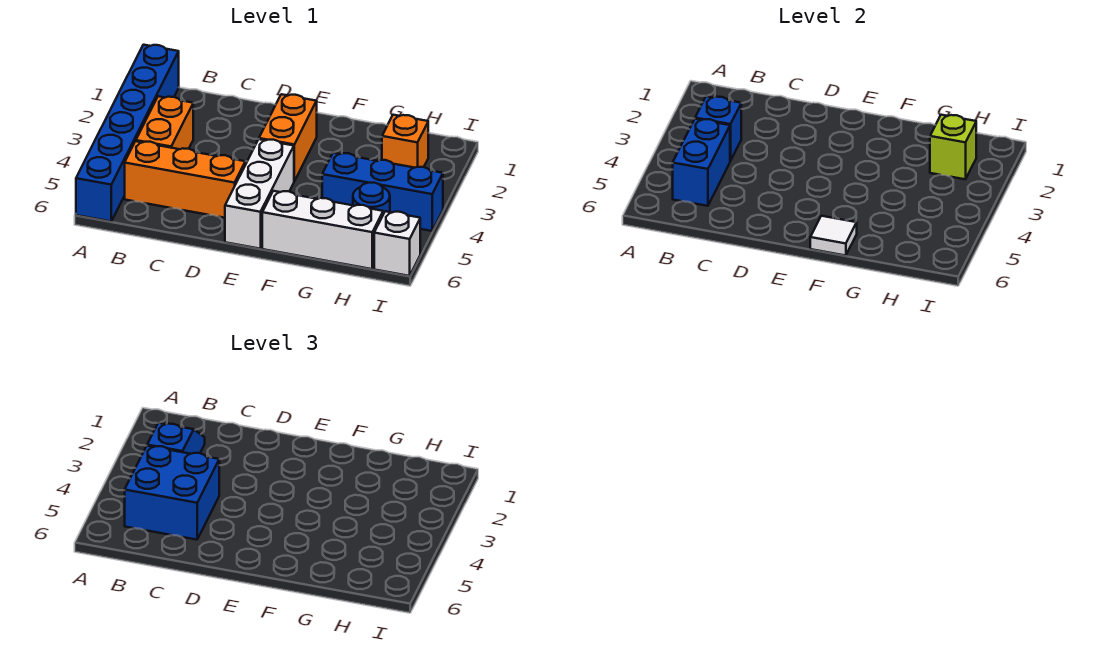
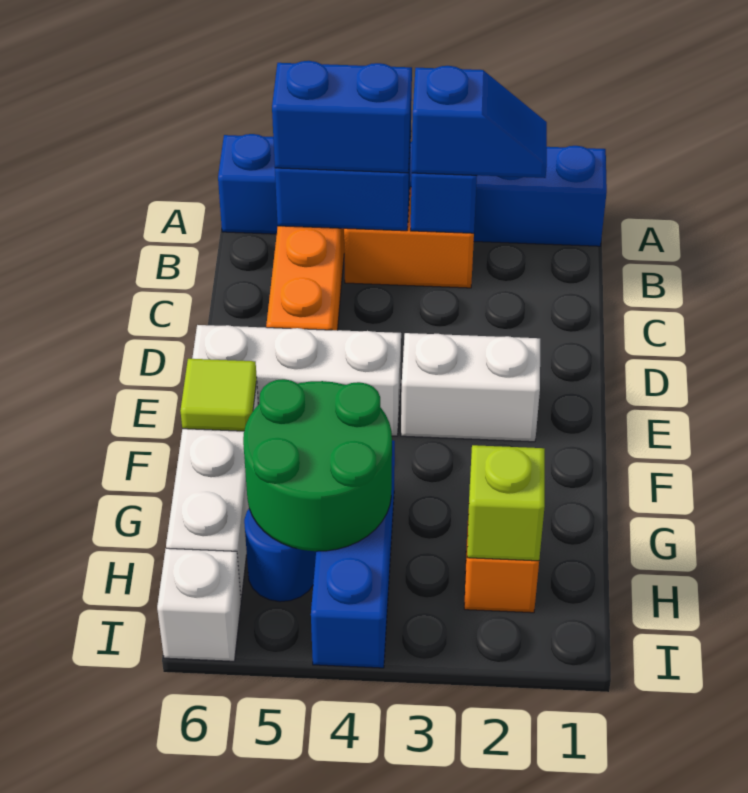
blue 2x2 brick [125,446,219,540] -> blue 1x2 brick [272,61,412,173]
orange 1x2 brick [259,94,317,181] -> white 1x2 brick [401,333,540,442]
white 1x1 tile [810,216,857,256] -> lime 1x1 tile [180,359,257,431]
none -> green 2x2 round brick [243,379,392,551]

